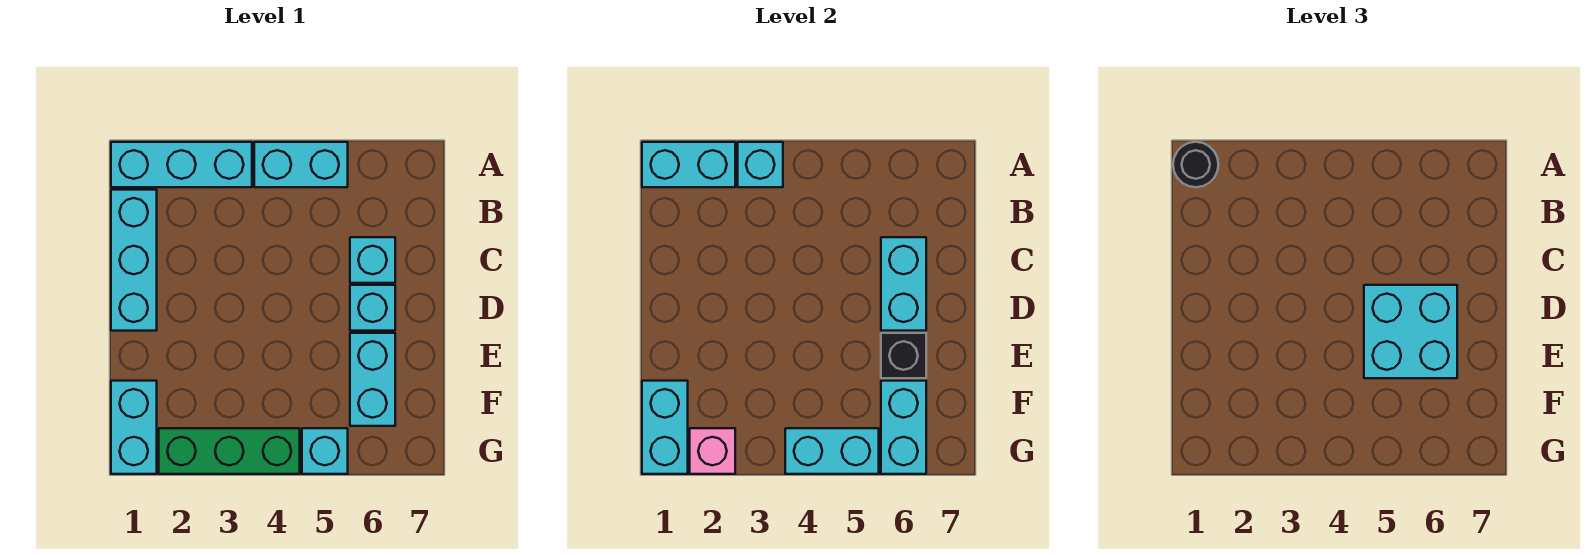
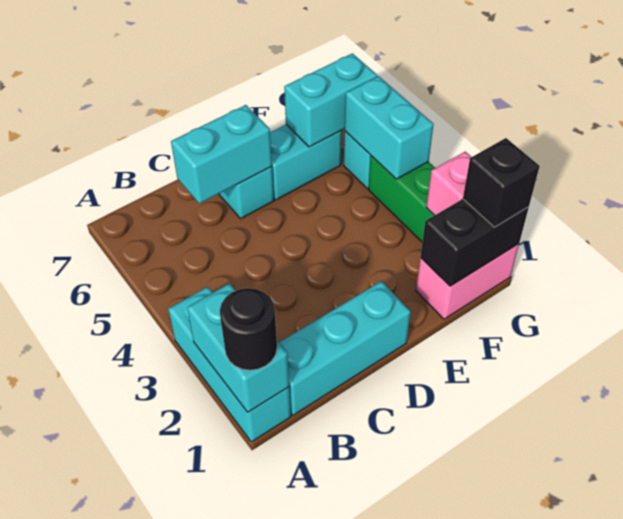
cyan 1x1 brick [738,142,783,187] -> none
cyan 1x2 brick [254,142,348,187] -> none
cyan 1x1 brick [350,237,395,283] -> none
cyan 2x2 brick [1364,285,1457,378] -> none
black 1x1 brick [881,333,926,378] -> black 1x1 brick moved to [463,138,540,227]
cyan 1x2 brick [111,381,157,474] -> pink 1x2 brick [416,244,519,319]
cyan 1x2 brick [642,381,688,474] -> black 1x2 brick [421,199,529,286]

